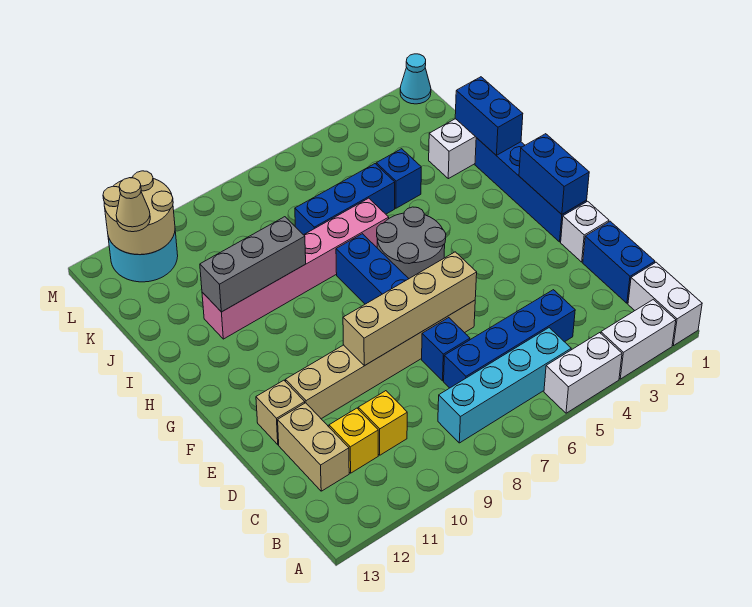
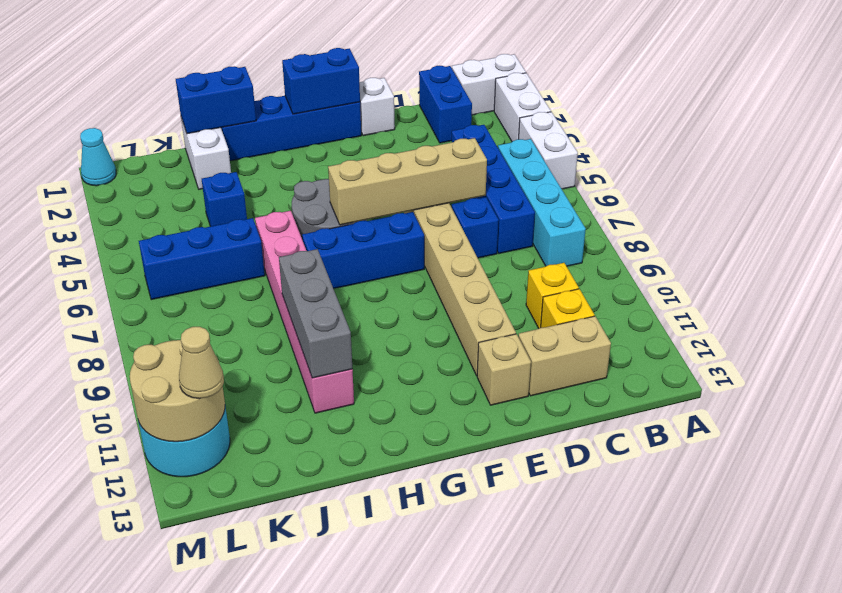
blue 1x2 brick [583,221,655,303] -> blue 1x2 brick turned to [419,66,472,143]
tan 1x4 brick [343,252,477,366] -> tan 1x4 brick turned to [328,138,487,225]
blue 1x3 brick [295,164,395,235] -> blue 1x3 brick turned to [139,218,265,300]

